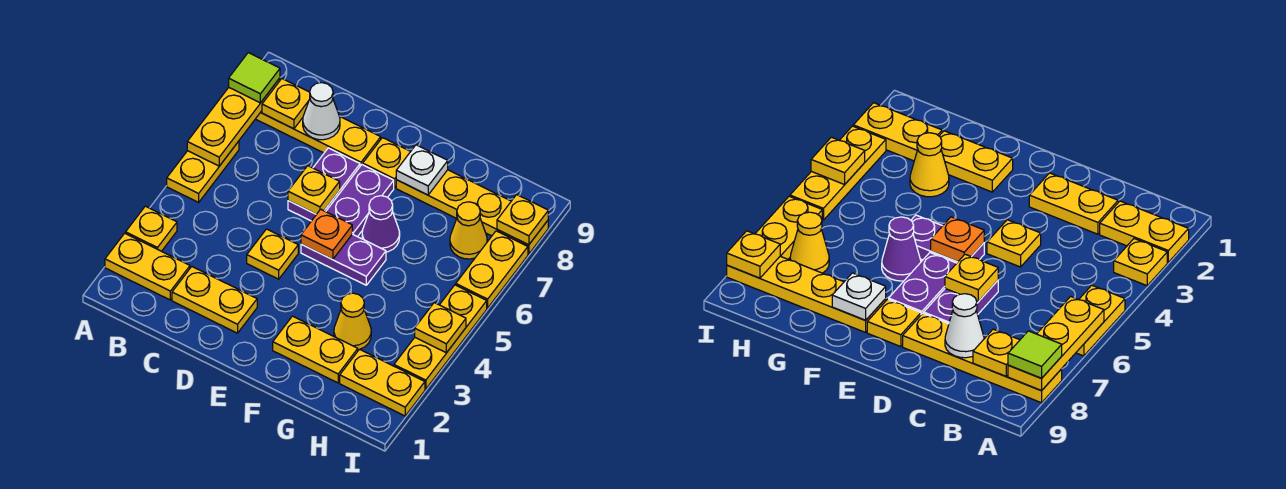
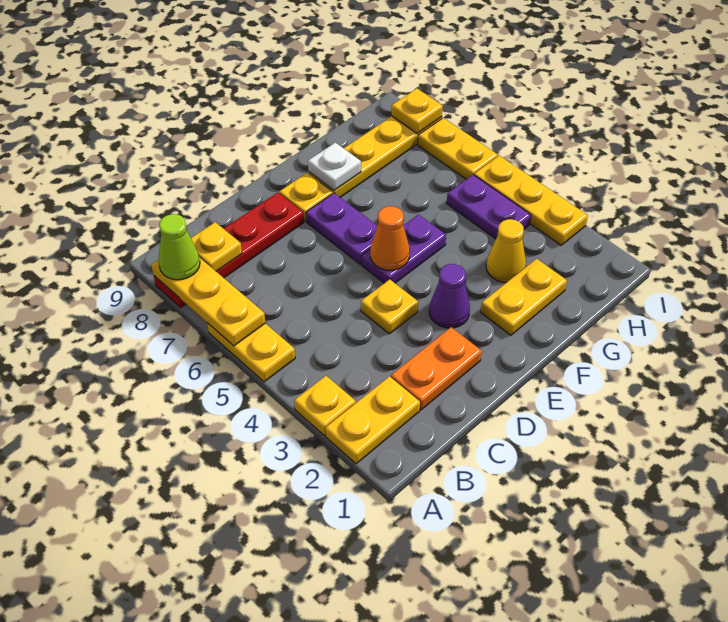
yellow 1x4 plate [256,111,381,166] -> red 1x4 plate [154,193,304,307]
lime 1x1 tile [229,53,280,103] -> lime 1x1 cone [158,214,200,280]
yellow 1x2 plate [172,267,257,333] -> orange 1x2 plate [391,327,482,410]
white 1x1 cone [303,83,340,140] -> none
purple 1x2 plate [288,148,360,221] -> purple 1x2 plate moved to [447,175,531,239]
yellow 1x1 plate [288,166,340,214] -> none
orange 1x1 plate [301,209,352,260] -> orange 1x1 cone [370,206,410,270]
purple 1x1 cone [362,196,400,252] -> purple 1x1 cone moved to [429,264,470,328]
yellow 1x2 plate [340,349,425,416] -> none
yellow 1x1 cone [450,202,487,259] -> none
yellow 1x1 plate [415,303,466,353] -> none

